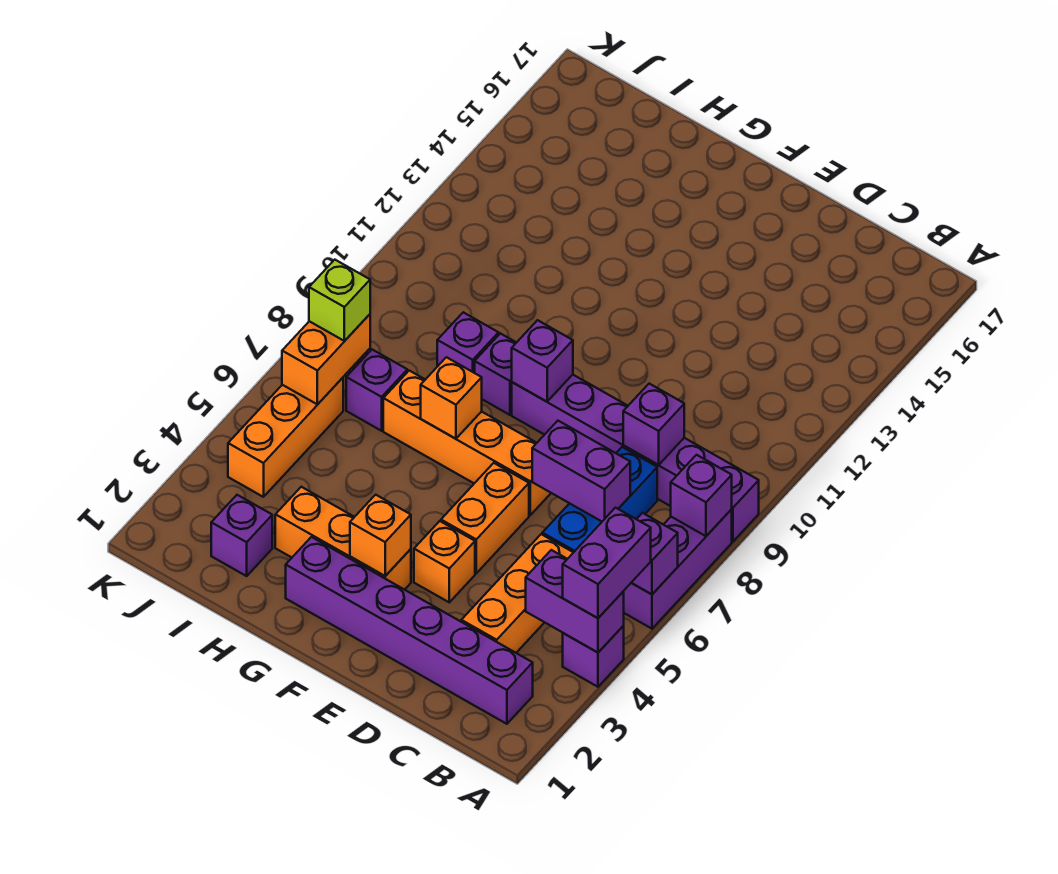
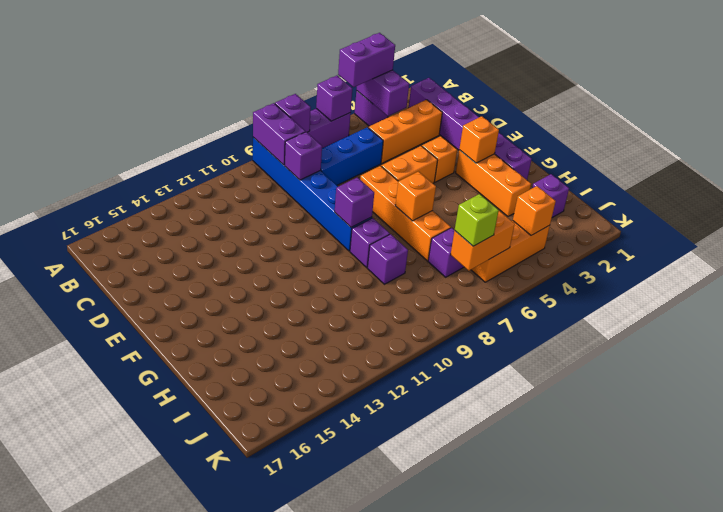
purple 1x6 brick [512,375,759,541] -> blue 1x6 brick [253,137,372,251]
purple 1x2 brick [532,421,630,521] -> purple 1x2 brick moved to [253,103,305,165]
none -> orange 1x1 brick [513,186,556,235]

